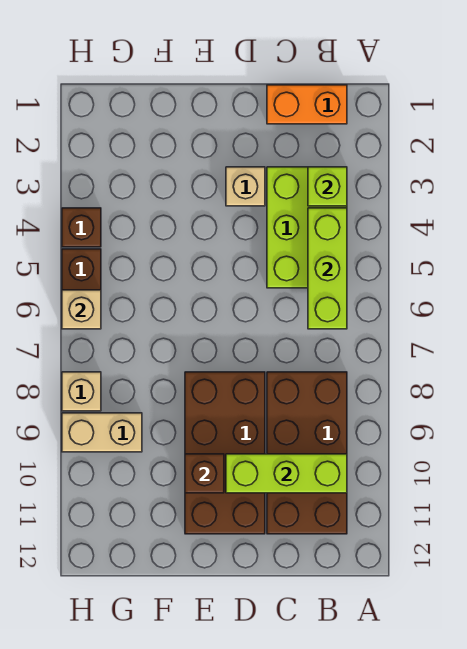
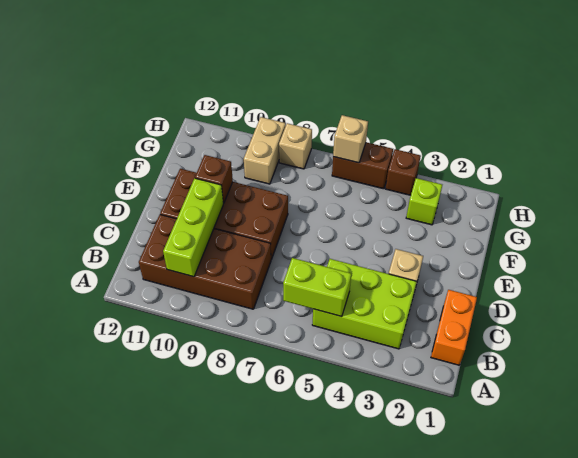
lime 1x1 brick [308,167,347,206] -> lime 1x1 brick moved to [406,178,442,225]
lime 1x3 brick [308,208,347,329] -> lime 1x2 brick [283,258,351,317]

